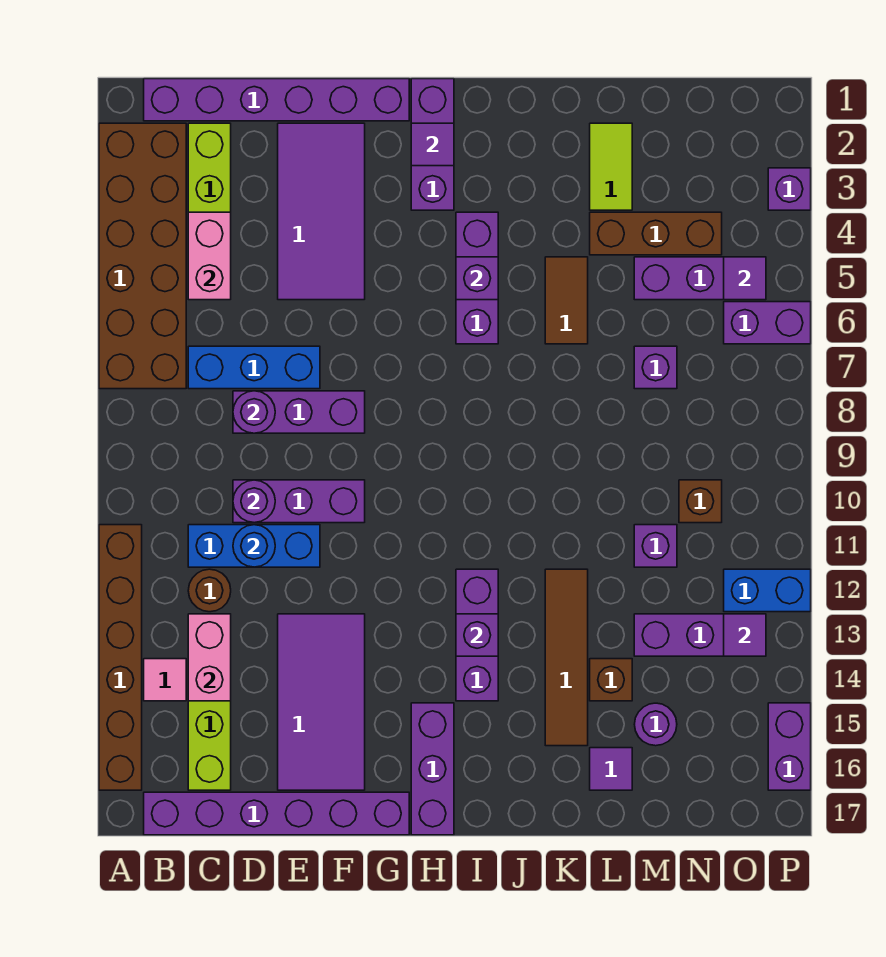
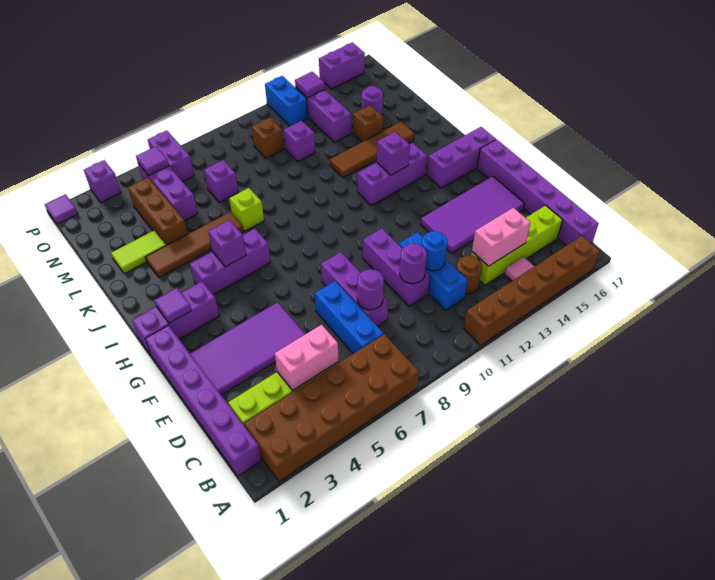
brown 1x2 tile [545,257,588,344] -> brown 1x4 tile [146,212,244,278]
none -> lime 1x1 brick [229,188,264,231]
purple 1x1 tile [590,748,632,790] -> purple 1x1 tile moved to [45,194,78,224]

